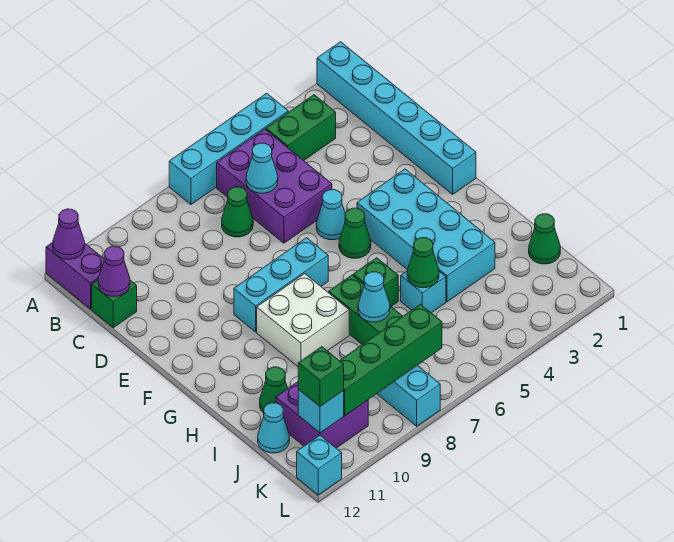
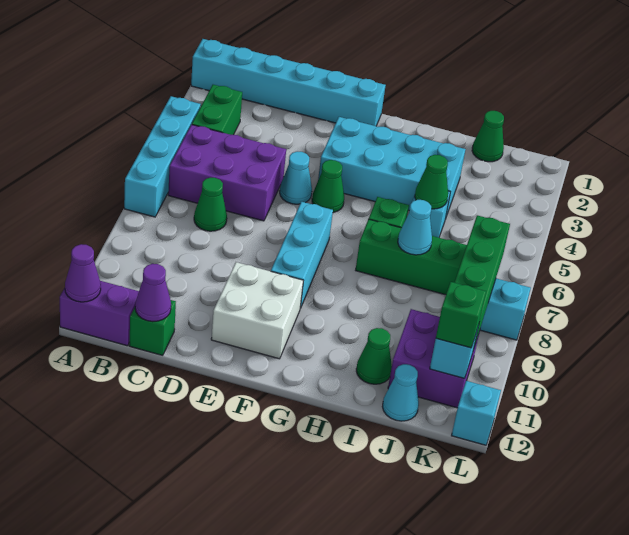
cyan 1x1 cone [246,143,278,193] -> none
white 2x2 brick [257,274,349,366] -> white 2x2 brick moved to [211,262,303,359]

